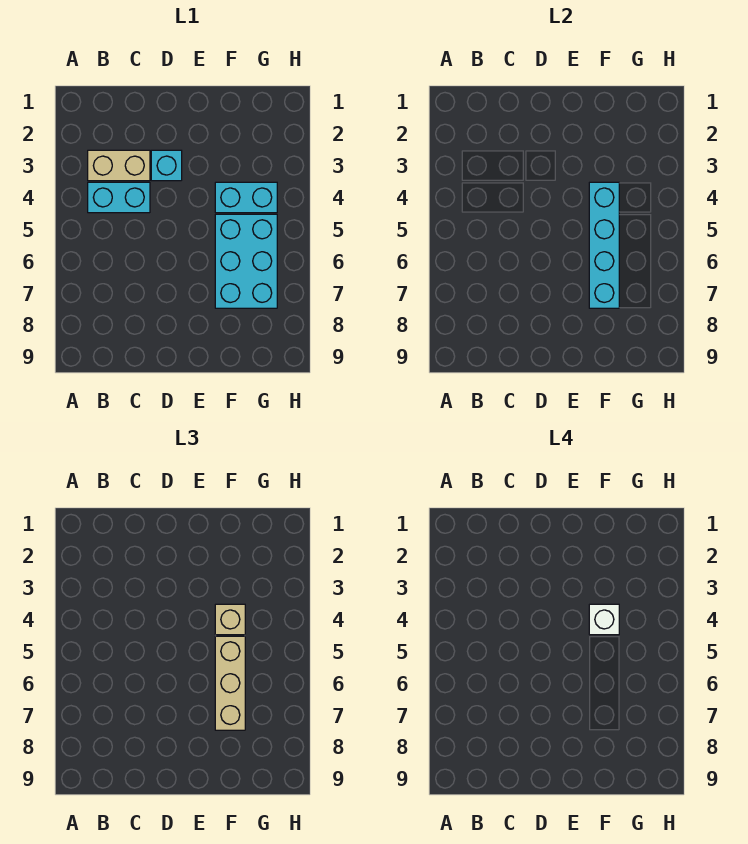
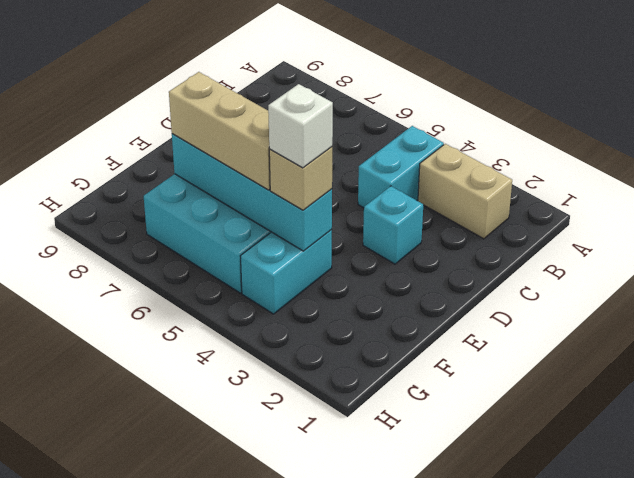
tan 1x2 brick [88,150,150,181] -> tan 1x2 brick turned to [418,144,512,239]

